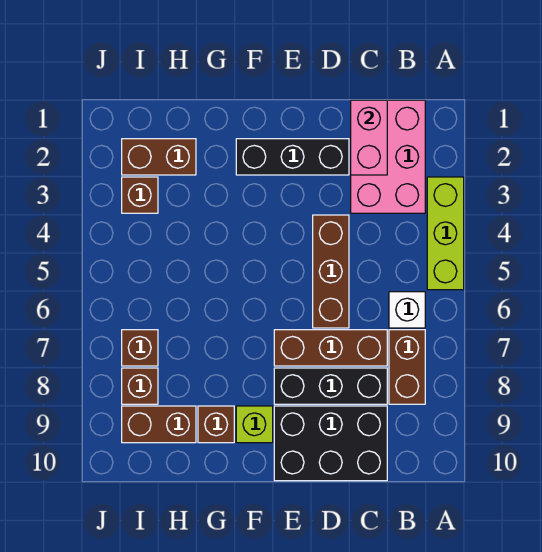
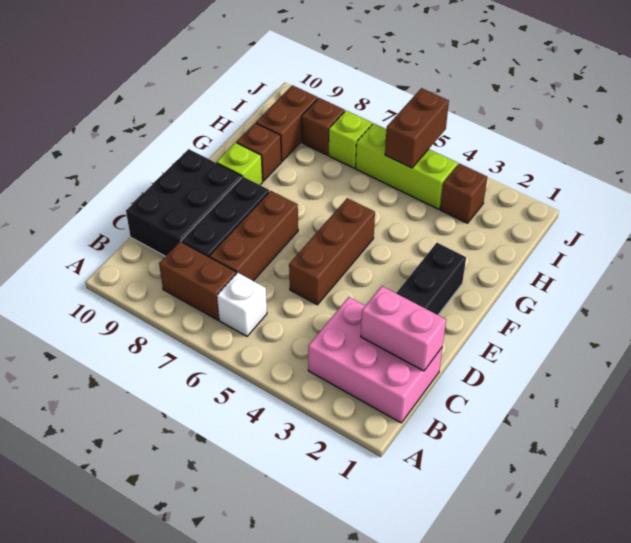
lime 1x3 brick [427,177,464,290] -> lime 1x3 brick moved to [356,123,458,209]
brown 1x3 brick [313,215,349,328] -> brown 1x3 brick turned to [289,198,375,305]
brown 1x2 brick [122,139,196,175] -> brown 1x2 brick moved to [385,88,449,168]
brown 1x1 brick [122,330,158,366] -> lime 1x1 brick [329,111,372,168]

